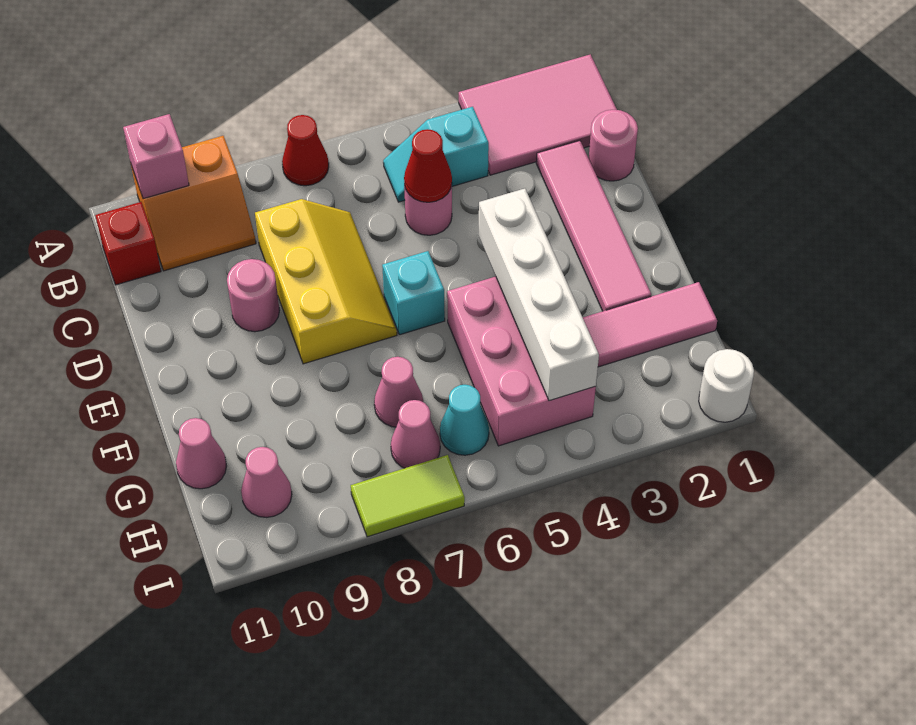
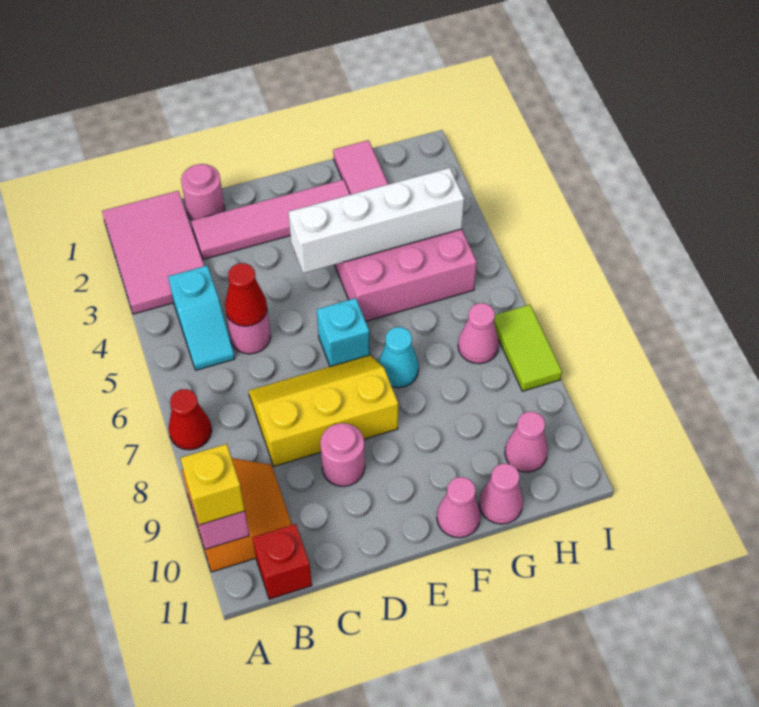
none -> yellow 1x1 brick [180,444,245,525]
pink 1x1 cone [374,357,423,427] -> pink 1x1 cone moved to [437,477,481,538]
cyan 1x1 cone [440,385,489,455] -> cyan 1x1 cone moved to [378,327,419,388]
white 1x1 round brick [699,349,754,422] -> none

